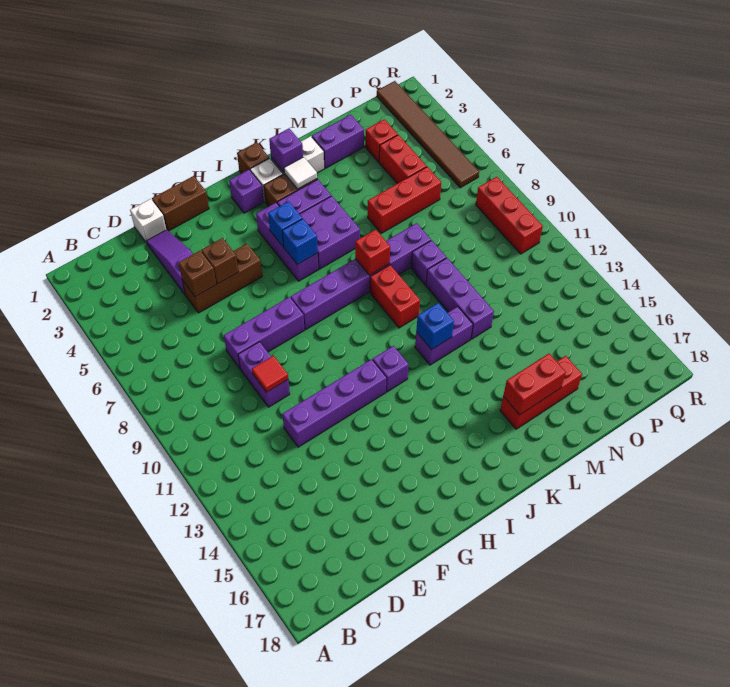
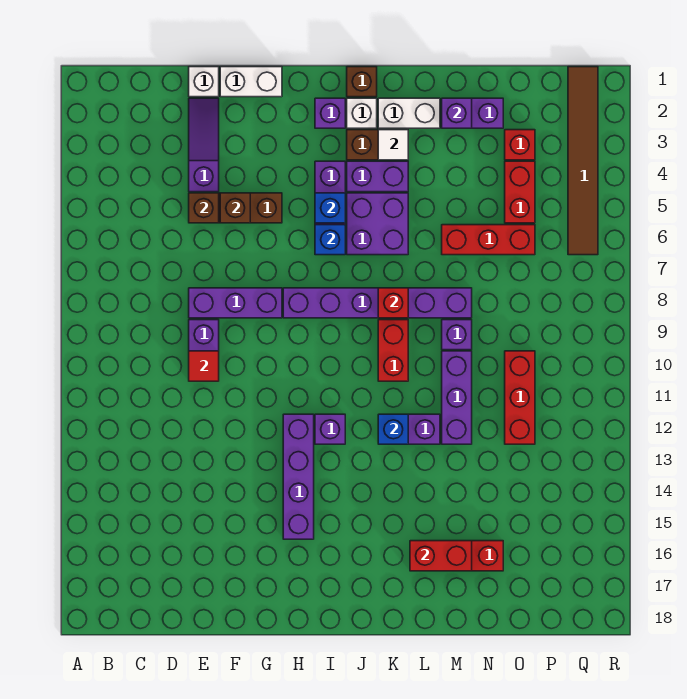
purple 1x4 brick [282,359,387,447] -> purple 1x4 brick turned to [283,414,314,539]
brown 1x2 brick [152,176,209,231] -> white 1x2 brick [220,67,282,97]
purple 1x1 brick [269,128,303,172] -> purple 1x1 brick moved to [442,98,472,128]
red 1x3 brick [476,177,543,254] -> red 1x3 brick moved to [505,351,535,444]

